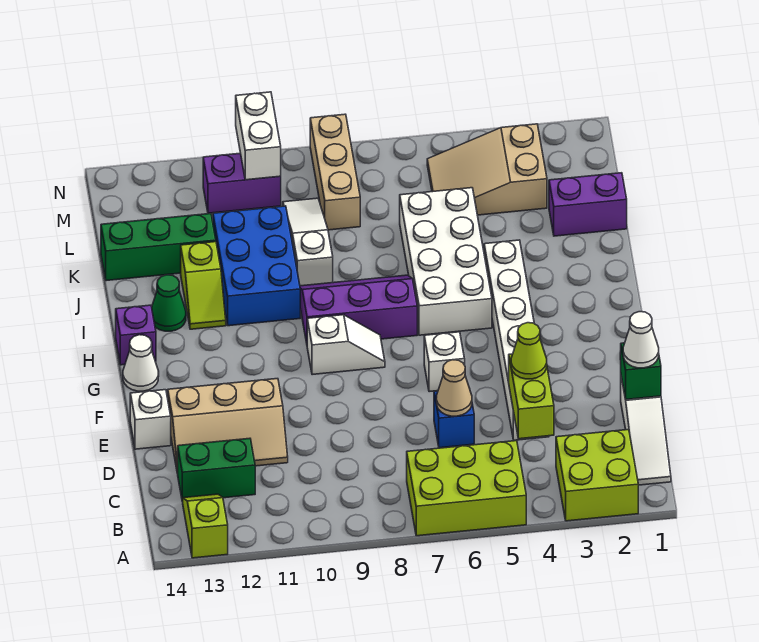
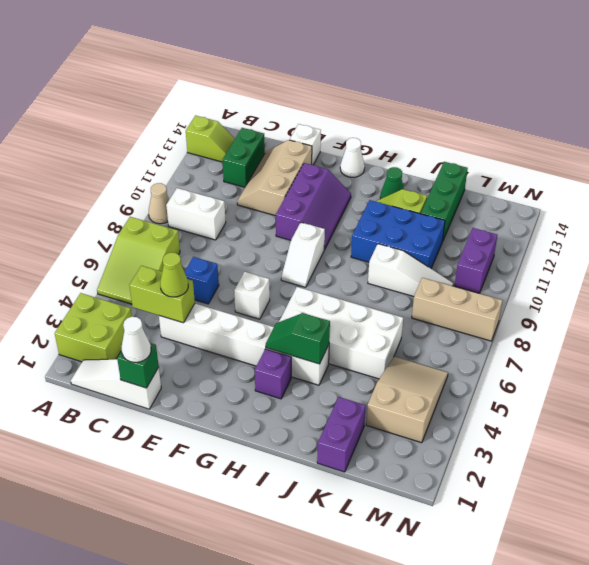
lime 2x3 brick [407,441,526,536] -> lime 2x3 slope [97,217,180,304]
tan 1x1 cone [436,360,472,416] -> tan 1x1 cone moved to [149,183,169,224]
none -> green 1x2 slope [266,313,330,364]
purple 2x3 slope [300,275,417,343] -> purple 2x3 slope moved to [276,163,351,250]
purple 1x1 brick [116,305,156,365] -> purple 1x1 brick moved to [255,349,291,399]
white 1x2 brick [236,92,281,180] -> white 1x2 brick moved to [166,188,226,240]

